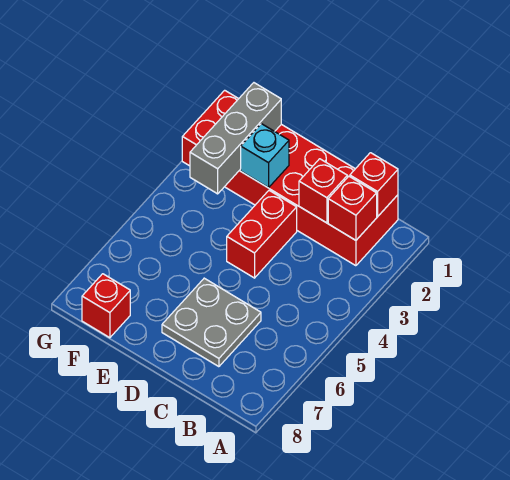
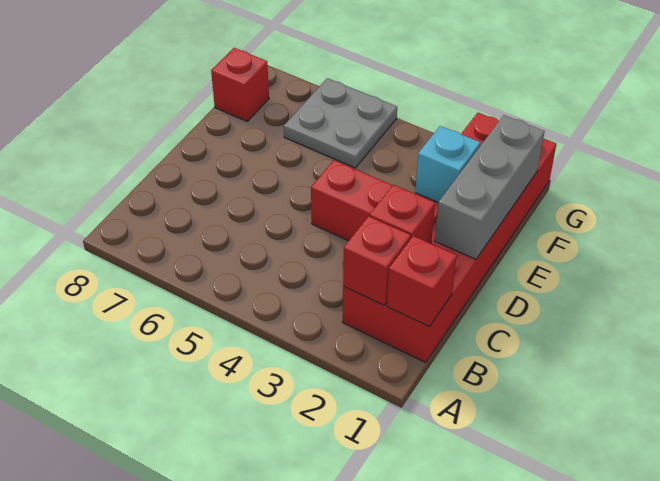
grey 2x2 plate [162,278,261,367] -> grey 2x2 plate moved to [284,78,397,168]
grey 1x3 brick [190,83,281,194] -> grey 1x3 brick turned to [435,115,545,259]

